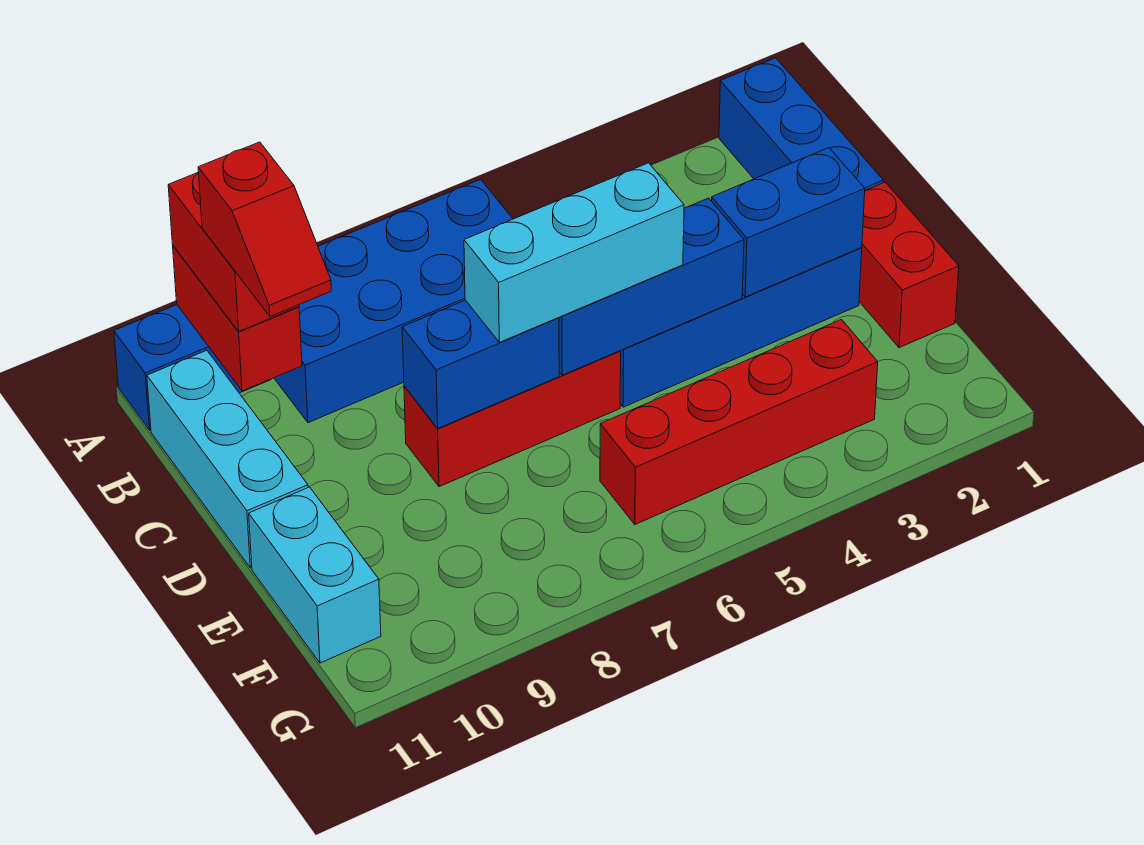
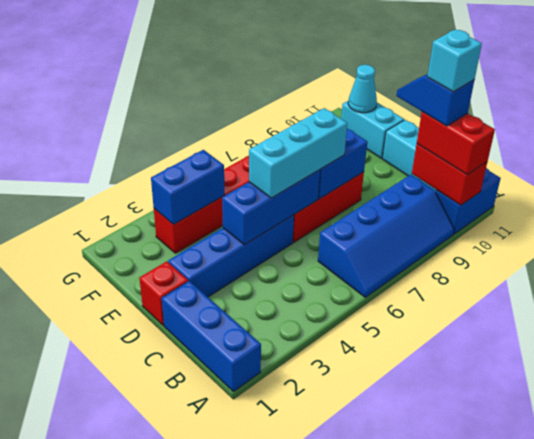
blue 2x4 brick [274,179,513,423] -> blue 2x4 slope [318,175,455,297]
red 1x2 slope [198,142,331,317] -> blue 1x2 slope [396,74,474,126]
none -> cyan 1x1 brick [427,30,482,92]
red 1x2 brick [859,182,959,348] -> red 1x1 brick [139,261,188,325]
blue 1x2 brick [712,148,865,297] -> blue 1x2 brick moved to [151,150,225,224]
none -> cyan 1x1 cone [348,65,377,113]

